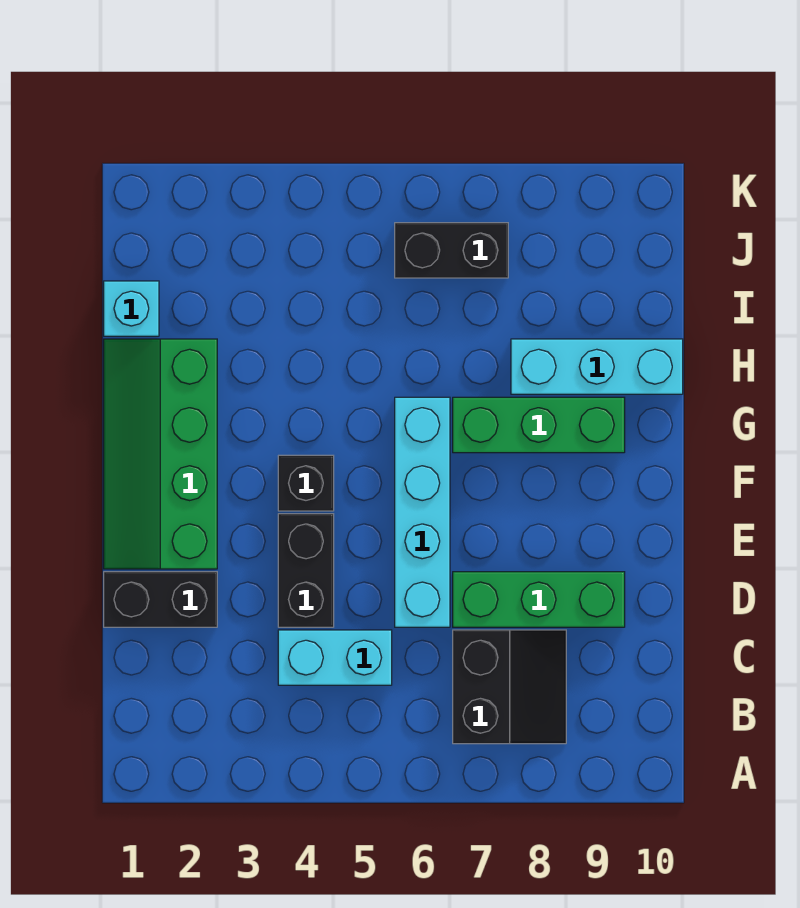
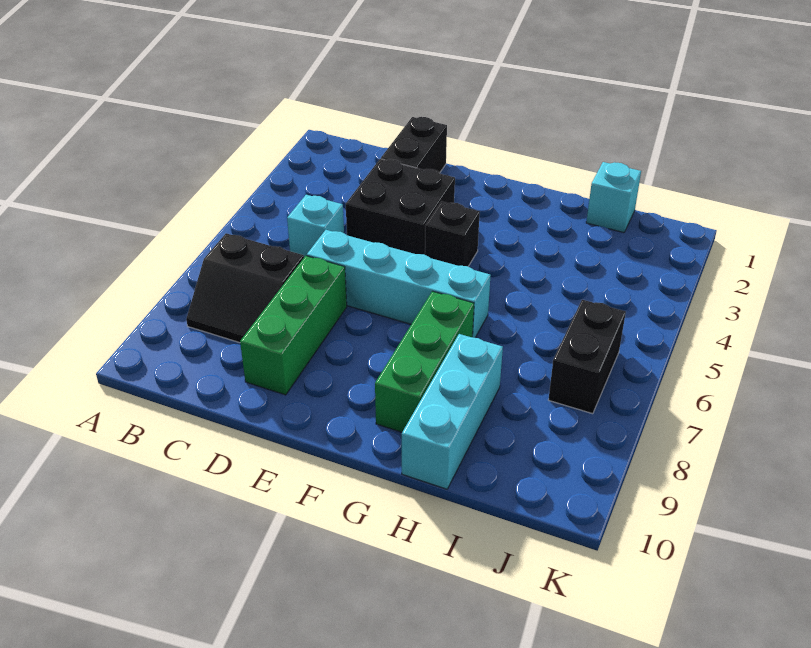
cyan 1x2 brick [278,630,392,685] -> cyan 1x1 brick [287,195,344,257]
black 1x2 brick [278,514,334,627] -> black 2x2 brick [346,159,455,255]
green 2x4 slope [104,339,217,569] -> none

